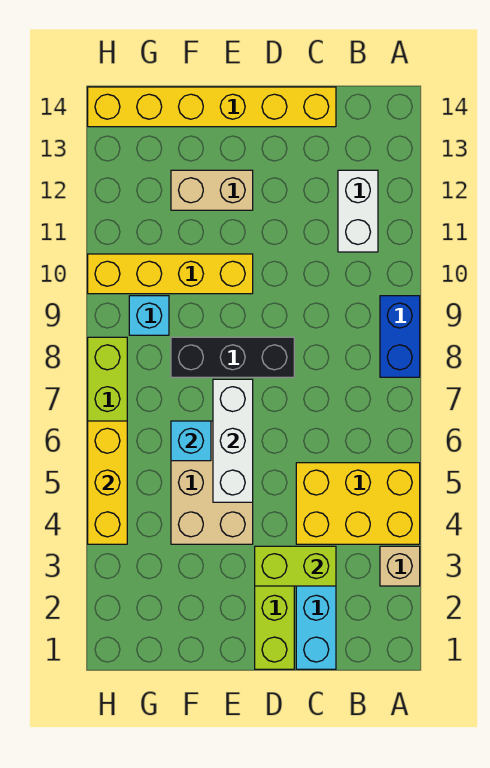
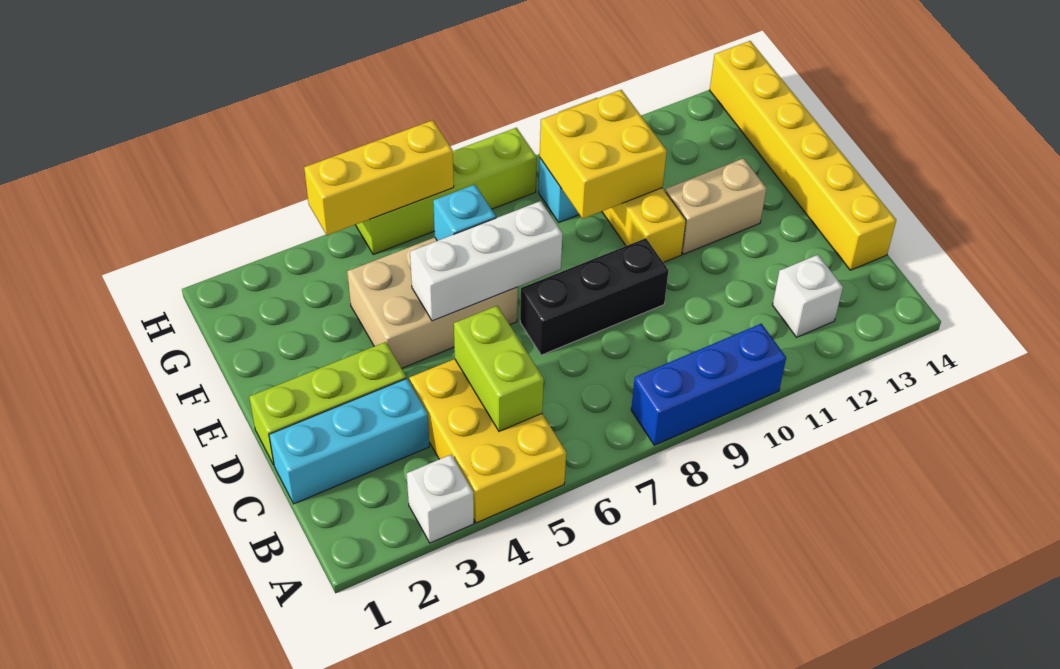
tan 1x1 brick [380,546,420,586] -> white 1x1 brick [407,455,474,543]
blue 1x2 brick [380,296,420,377] -> blue 1x3 brick [631,324,786,445]
white 1x2 brick [338,170,378,252] -> white 1x1 brick [773,255,843,337]
lime 1x2 brick [255,546,336,586] -> lime 1x2 brick moved to [454,306,544,431]
black 1x3 brick [171,337,294,377] -> black 1x3 brick turned to [520,238,669,355]
tan 1x2 brick [171,170,253,210] -> tan 1x2 brick turned to [665,158,767,254]
none -> yellow 2x2 brick [540,90,667,219]

